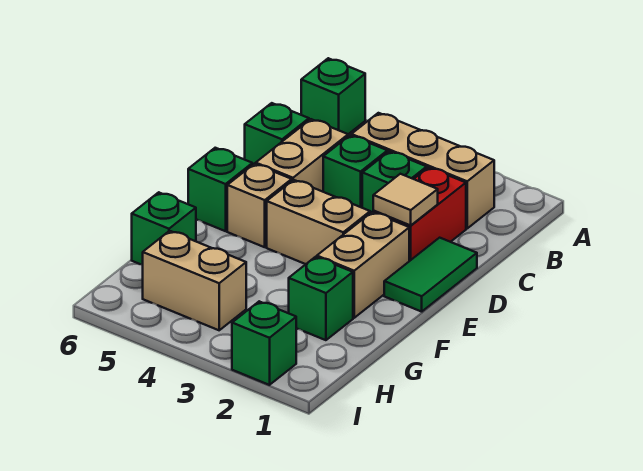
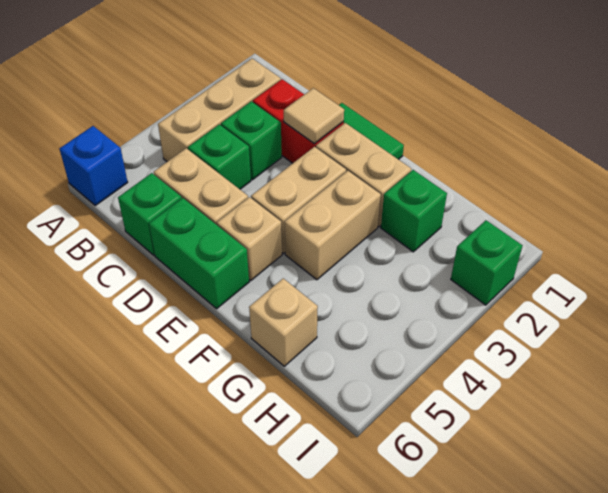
green 1x1 brick [301,58,365,134] -> blue 1x1 brick [59,126,128,205]
green 1x1 brick [188,148,252,231] -> green 1x2 brick [149,198,249,309]
green 1x1 brick [132,192,196,265] -> tan 1x1 brick [249,278,318,366]
tan 1x2 brick [143,231,246,330] -> tan 1x2 brick moved to [285,171,381,280]

